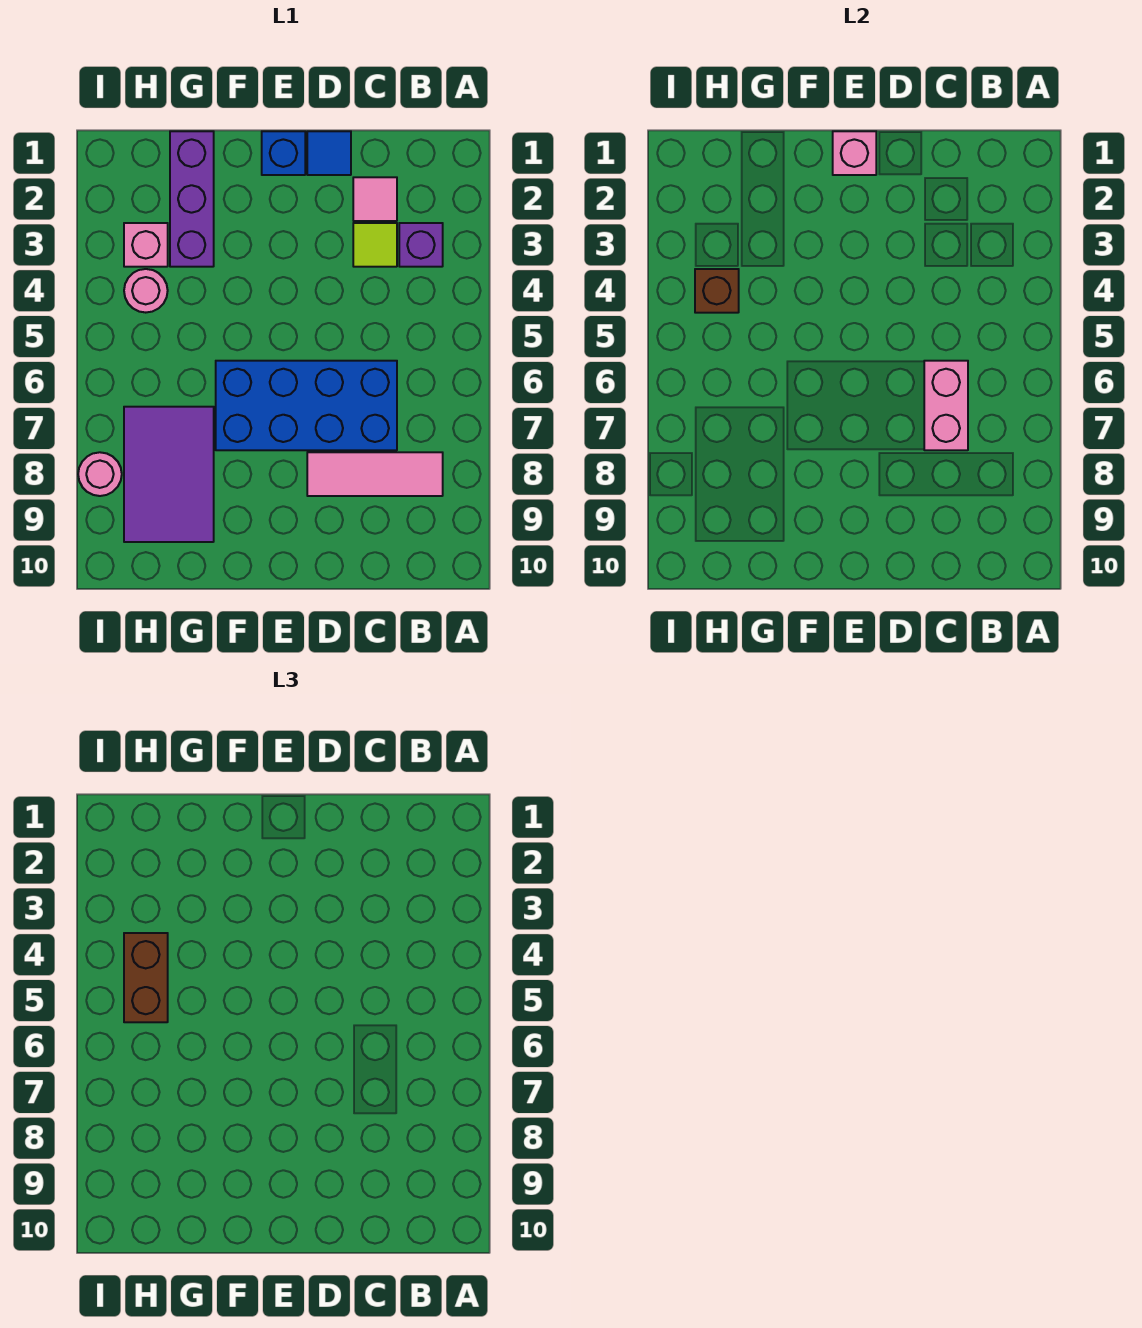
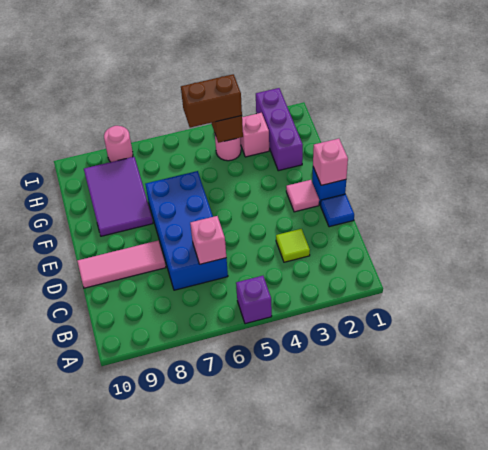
purple 1x1 brick [399,223,443,267] -> purple 1x1 brick moved to [236,276,272,324]
pink 1x3 tile [307,452,443,496] -> pink 1x3 tile turned to [77,240,166,288]
pink 1x1 tile [353,177,397,221] -> pink 1x1 tile moved to [286,180,319,212]
pink 1x2 brick [924,361,968,450] -> pink 1x1 brick [190,216,226,264]
purple 1x3 brick [170,131,214,267] -> purple 1x3 brick turned to [256,88,303,171]
purple 2x3 tile [124,407,214,542] -> purple 2x3 tile turned to [84,157,153,236]

